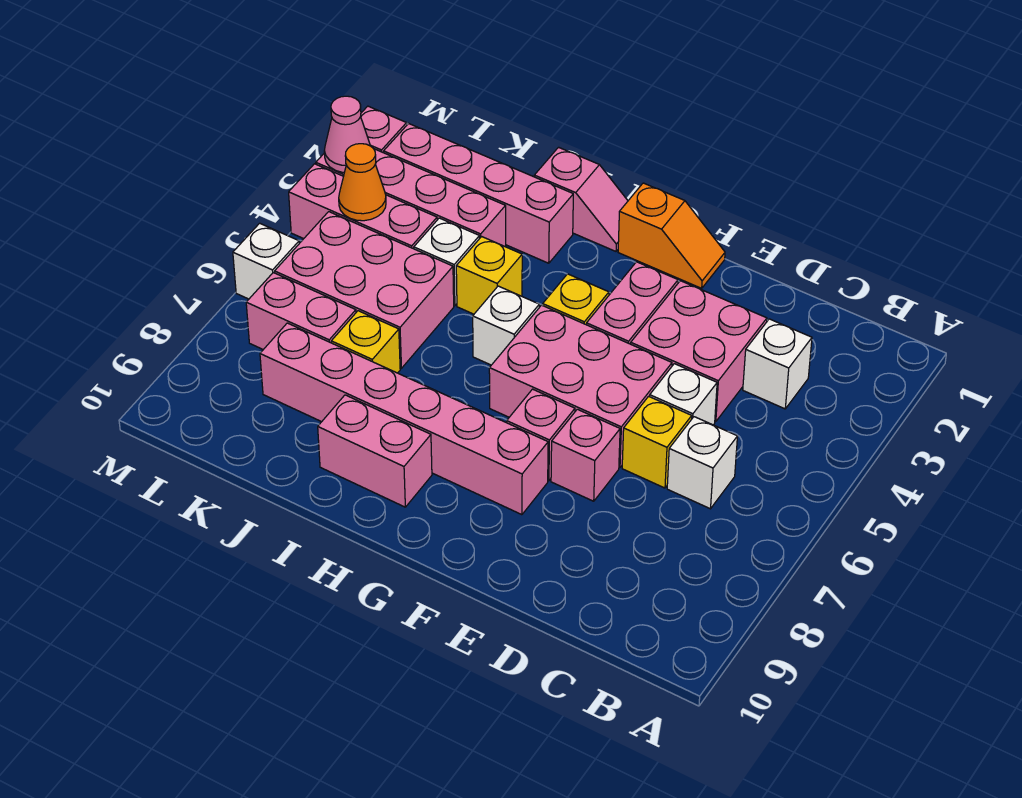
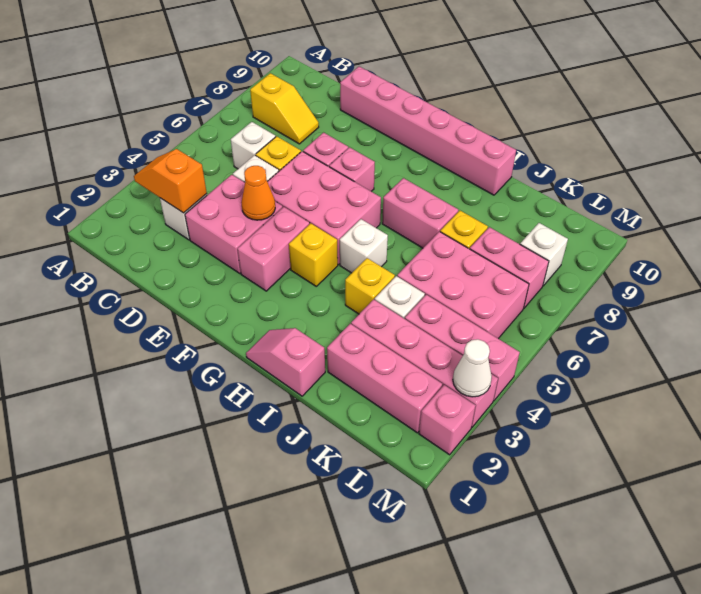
none -> yellow 1x2 slope [250,73,319,144]
orange 1x2 slope [618,183,725,288] -> orange 1x2 slope moved to [134,149,207,213]
pink 1x6 brick [260,323,548,515] -> pink 1x6 brick moved to [340,67,516,195]
pink 1x2 brick [318,395,432,507] -> pink 1x2 brick moved to [382,178,458,248]
pink 1x4 brick [384,124,573,263] -> pink 1x3 brick [327,324,442,433]
orange 1x1 cone [339,144,386,221] -> orange 1x1 cone moved to [241,166,275,220]
pink 1x1 cone [324,96,370,172] -> white 1x1 cone [453,339,492,397]
white 1x1 brick [233,223,299,299] -> white 1x1 brick moved to [520,223,568,286]

